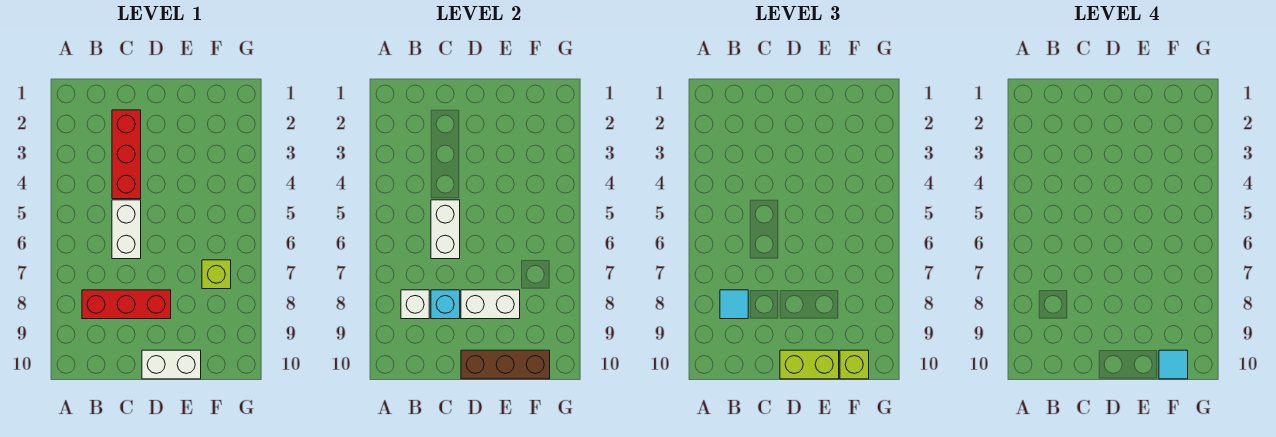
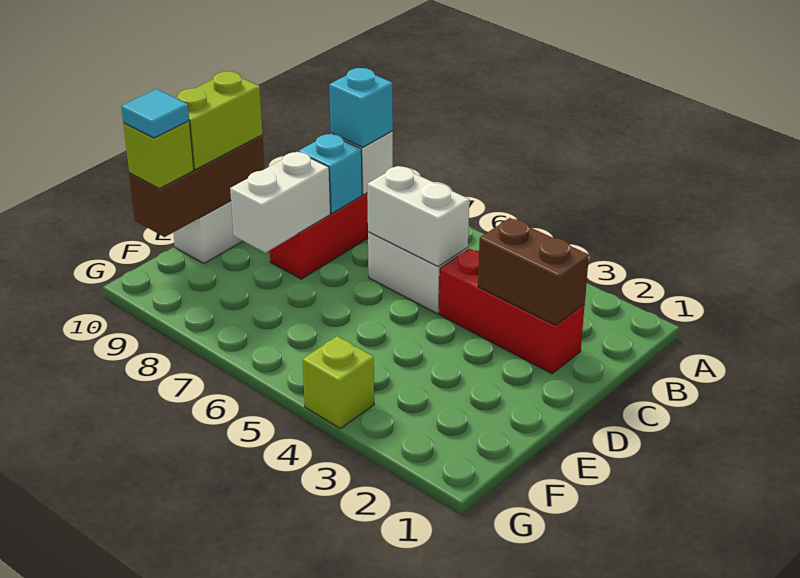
cyan 1x1 tile [720,290,748,319] -> cyan 1x1 brick [329,68,393,147]
none -> brown 1x2 brick [478,218,589,325]
lime 1x1 brick [202,260,231,289] -> lime 1x1 brick moved to [303,336,374,429]

